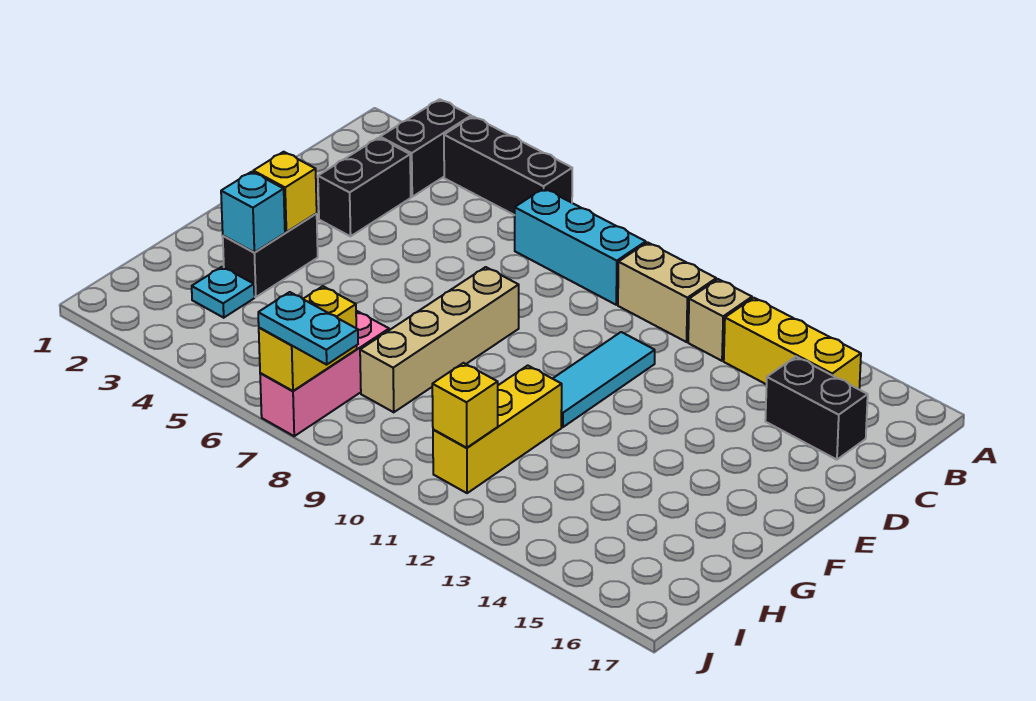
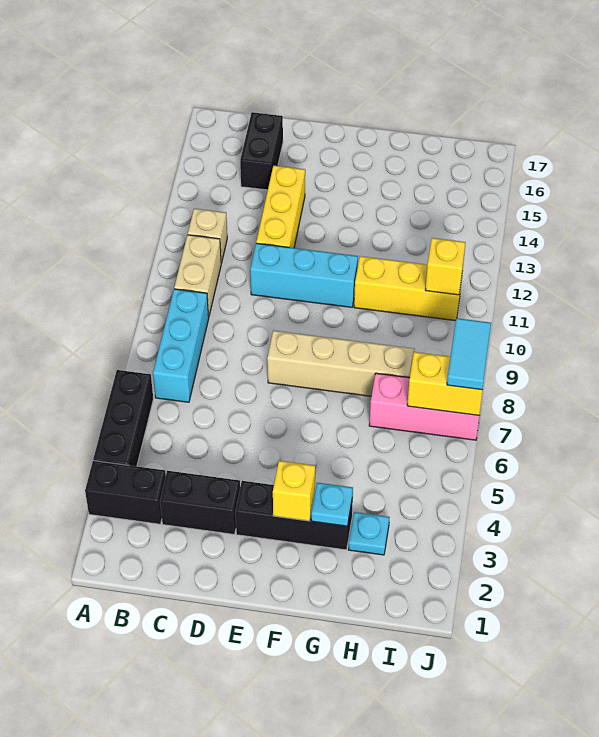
yellow 1x3 brick [724,298,861,389] -> yellow 1x3 brick moved to [256,166,305,248]
cyan 1x3 tile [553,332,655,427] -> cyan 1x3 brick [250,243,358,307]
black 1x2 brick [223,213,318,297] -> black 1x3 brick [235,481,353,550]
cyan 1x1 brick [221,172,285,252] -> cyan 1x1 plate [311,483,353,526]
cyan 1x2 plate [258,292,358,365] -> cyan 1x2 tile [447,318,491,390]

